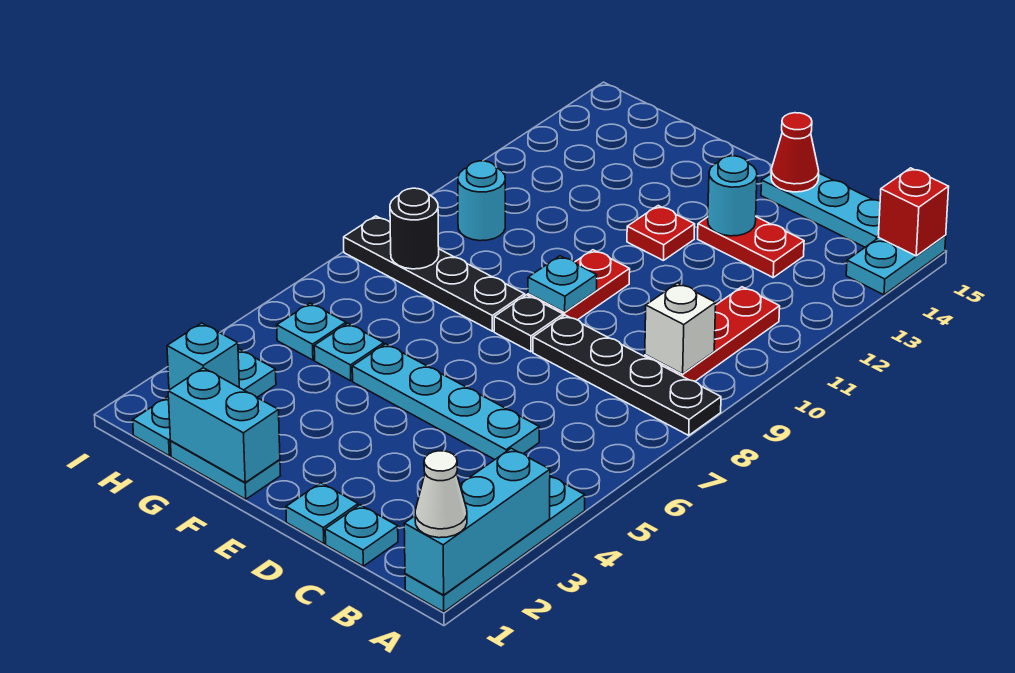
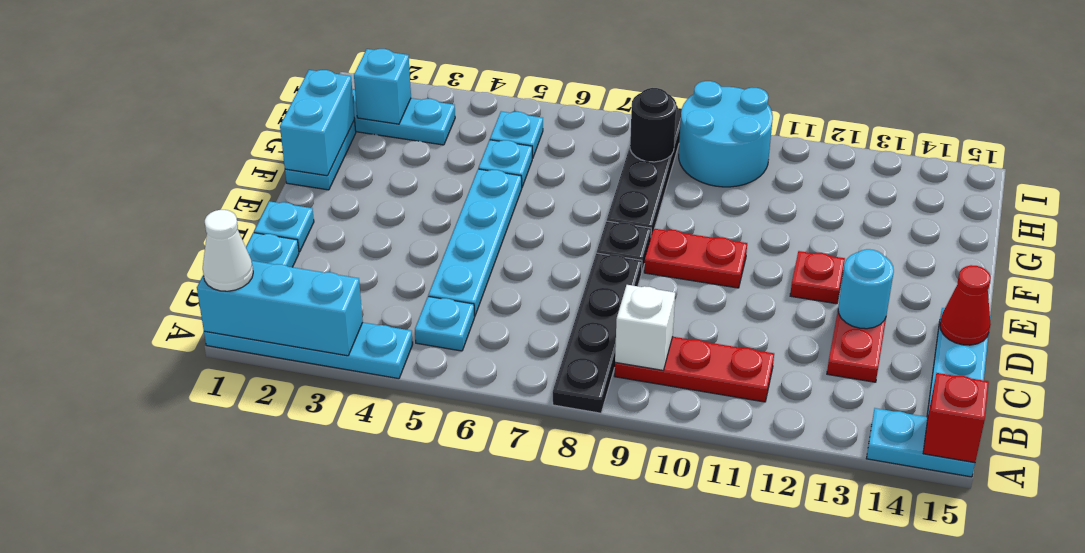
cyan 1x1 plate [528,256,597,312] -> cyan 1x1 plate moved to [415,296,475,351]
cyan 1x1 round brick [458,161,505,241] -> cyan 2x2 round brick [679,81,773,187]

